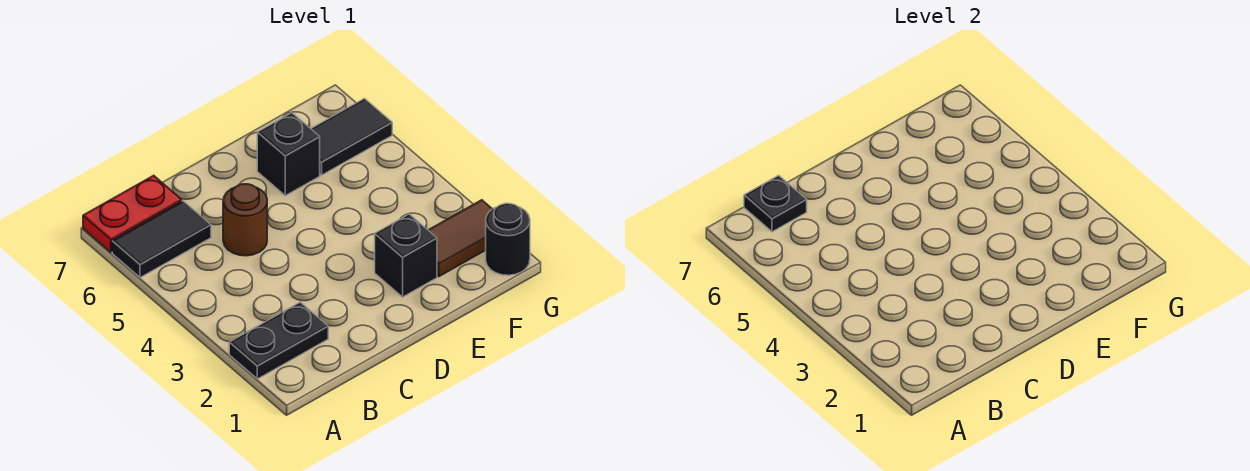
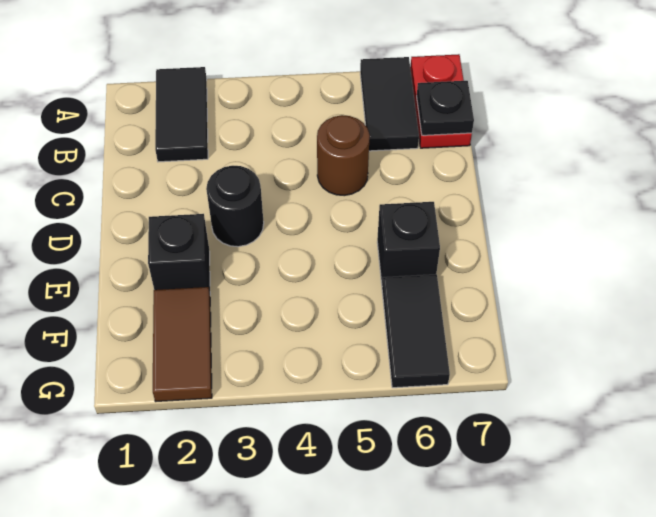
black 1x2 plate [229,302,328,379] -> black 1x2 tile [155,67,208,162]
black 1x1 round brick [486,203,530,275] -> black 1x1 round brick moved to [206,166,264,247]

